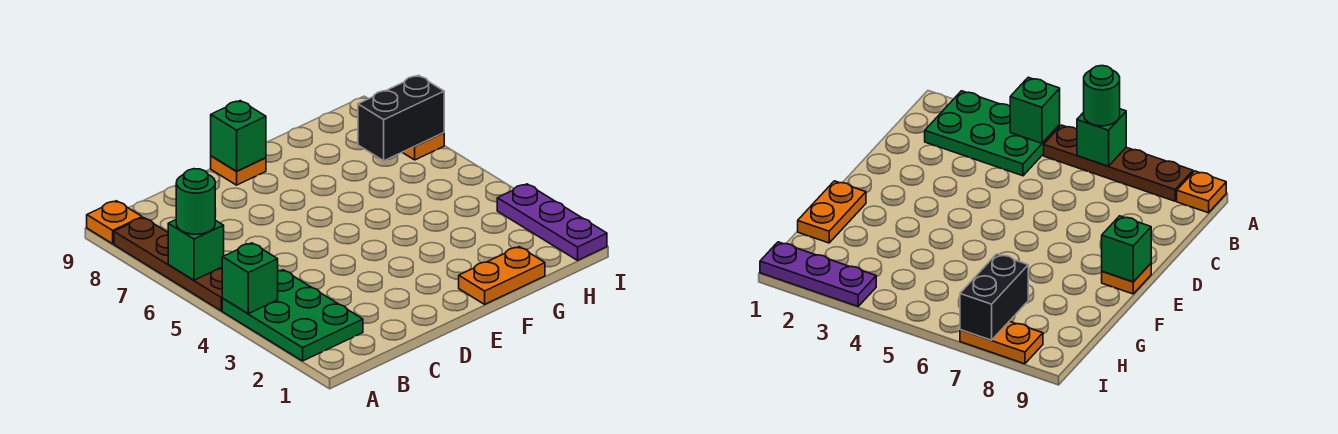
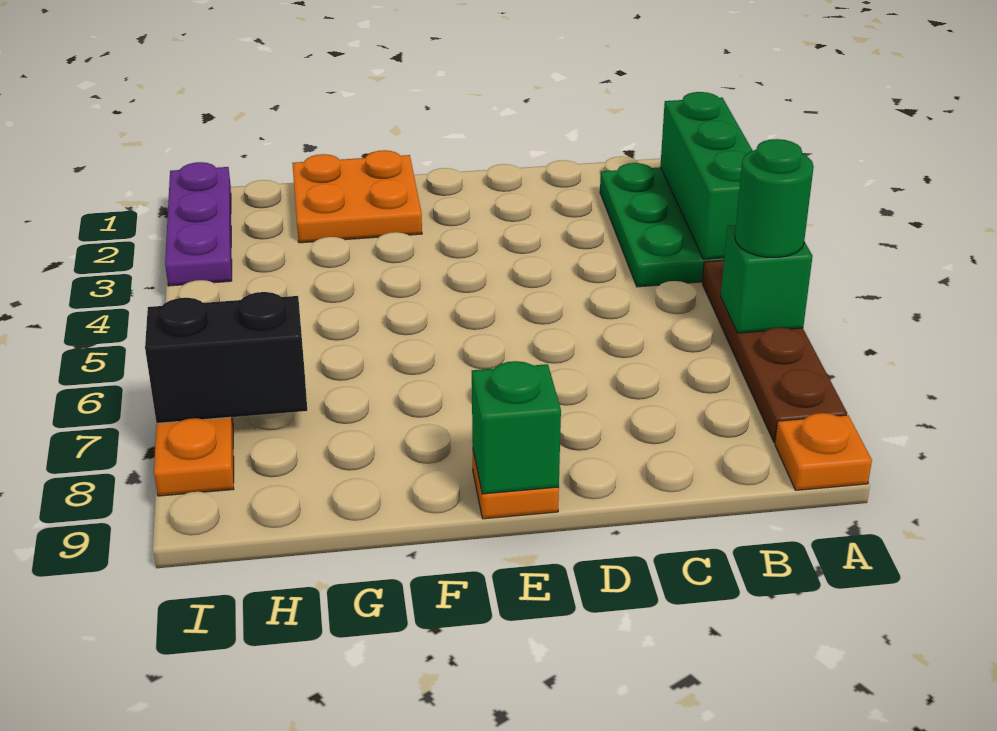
green 1x1 brick [222,243,278,314] -> green 1x3 brick [660,92,753,259]
orange 1x2 plate [459,247,545,304] -> orange 2x2 plate [292,150,422,243]

